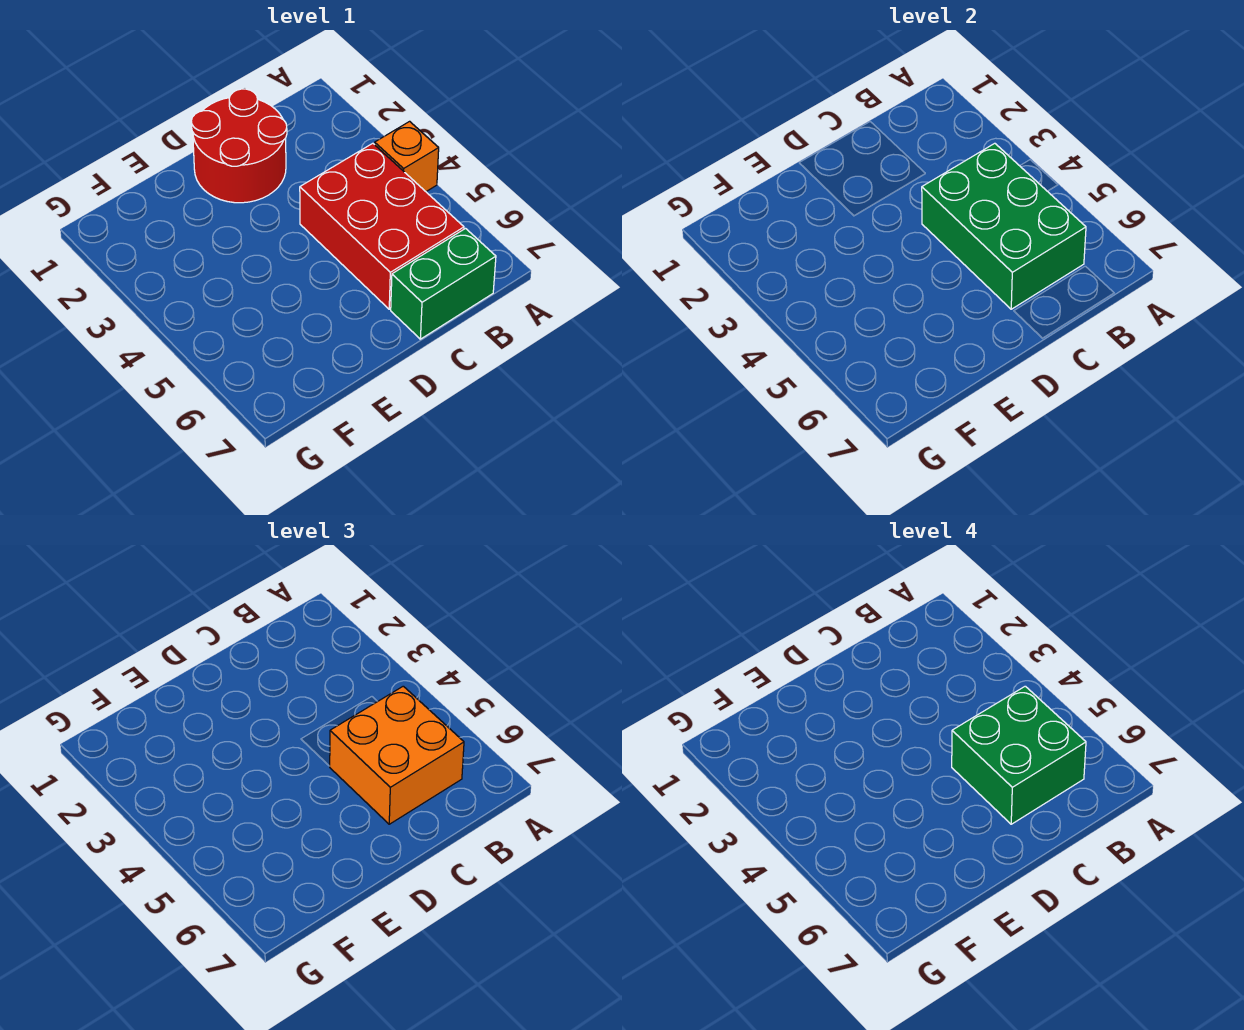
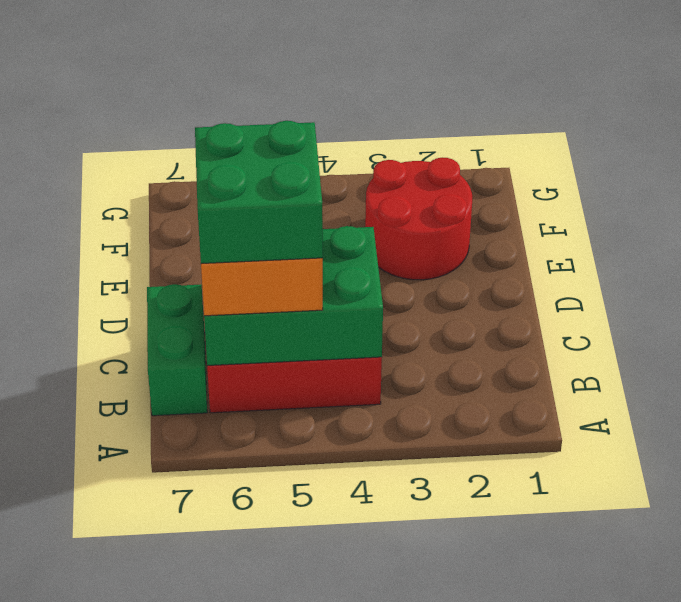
orange 1x1 brick [375,121,439,191] -> none
red 2x2 round brick [191,89,287,203] -> red 2x2 round brick moved to [365,157,472,280]

